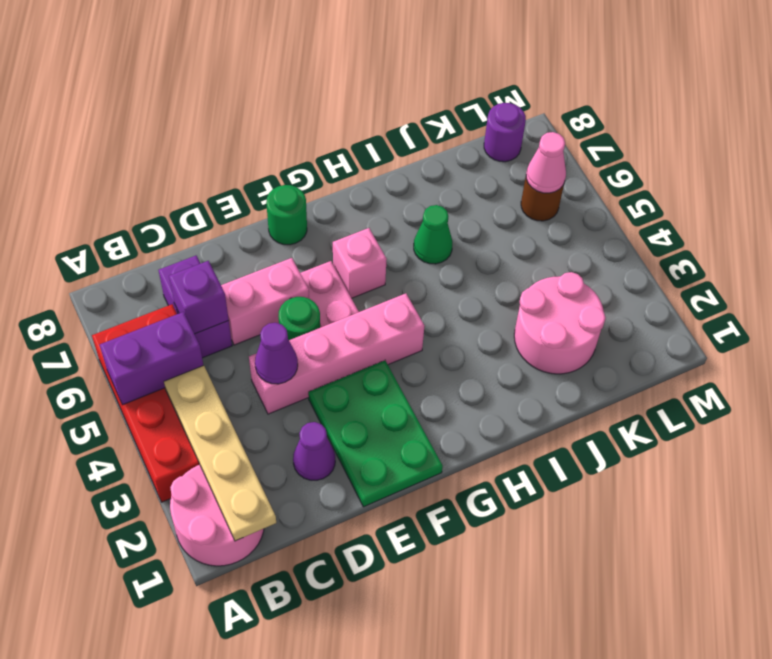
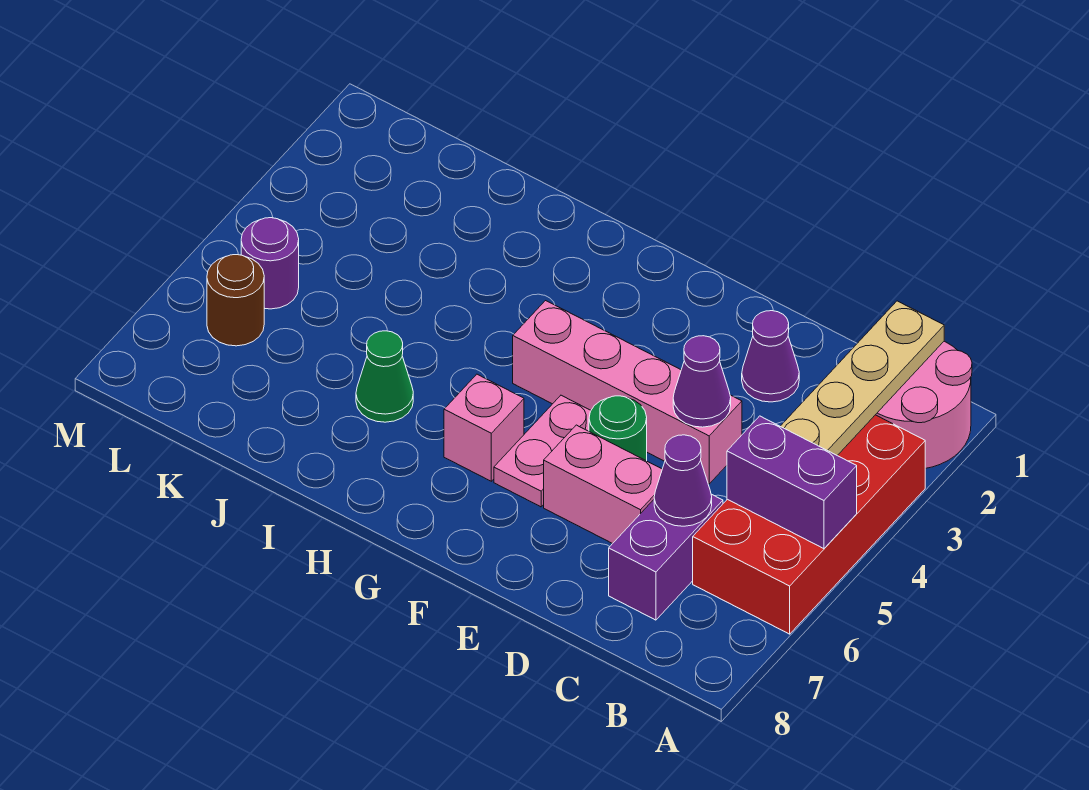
purple 1x1 brick [169,261,229,334] -> purple 1x1 cone [654,435,712,526]
green 2x3 plate [308,360,443,507] -> none
green 1x1 round brick [266,185,307,245] -> none
pink 2x2 round brick [514,272,606,374] -> none
pink 1x1 cone [526,132,566,193] -> none
purple 1x1 round brick [484,103,526,162] -> purple 1x1 round brick moved to [241,218,299,309]

